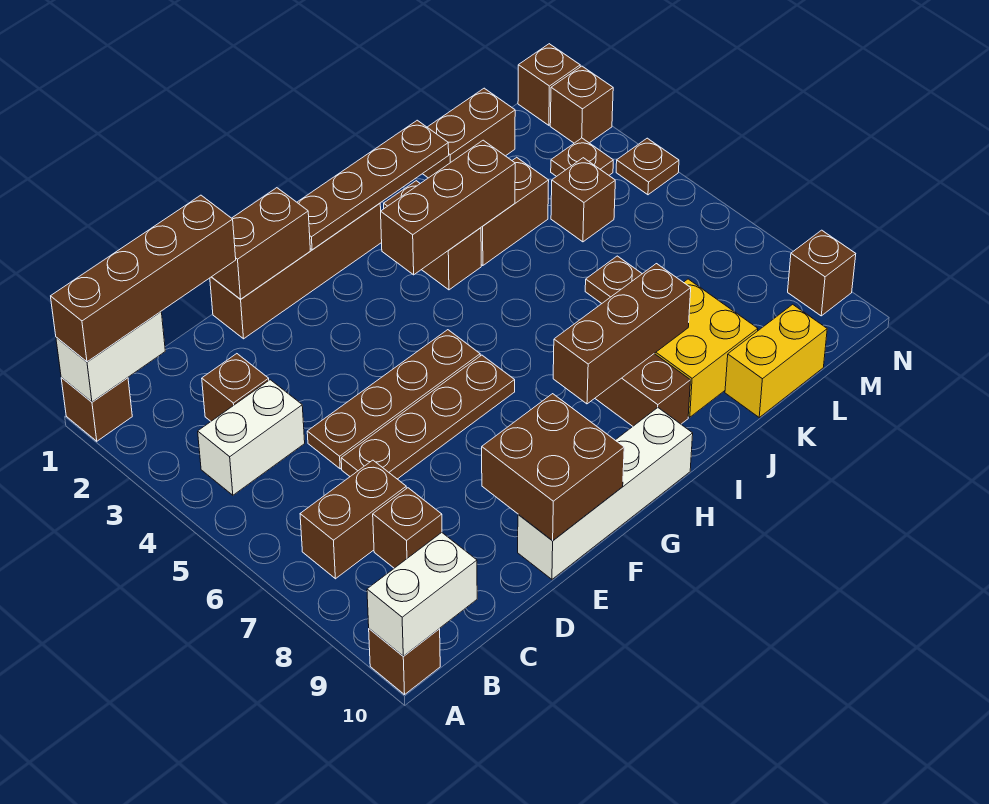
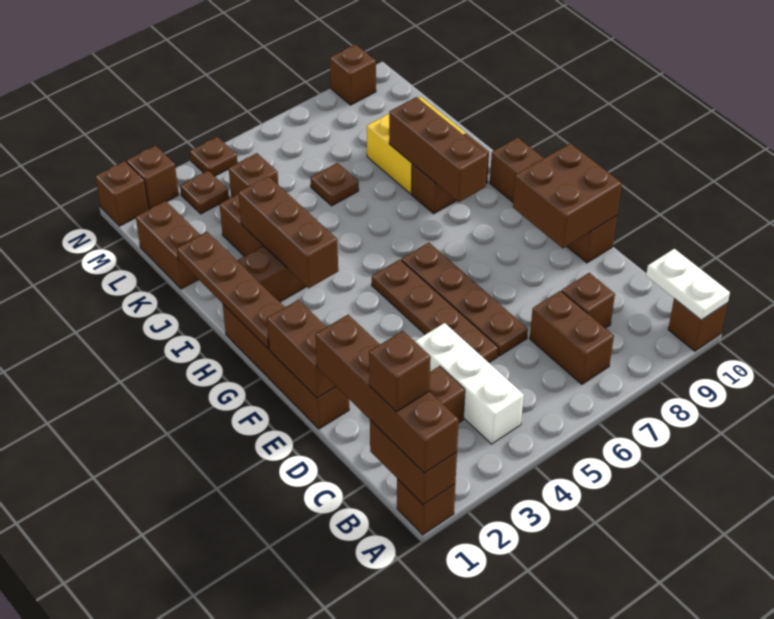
white 1x2 brick [56,312,165,402] -> brown 1x2 brick [370,420,457,505]
white 1x2 brick [367,533,477,656] -> white 1x2 plate [646,249,730,320]
none -> brown 1x1 brick [369,331,431,412]
white 1x2 brick [198,380,305,495] -> white 1x3 brick [415,323,524,444]
white 1x4 brick [518,408,693,579] -> brown 1x4 brick [490,138,617,263]
yellow 1x2 brick [725,304,827,417] -> none

